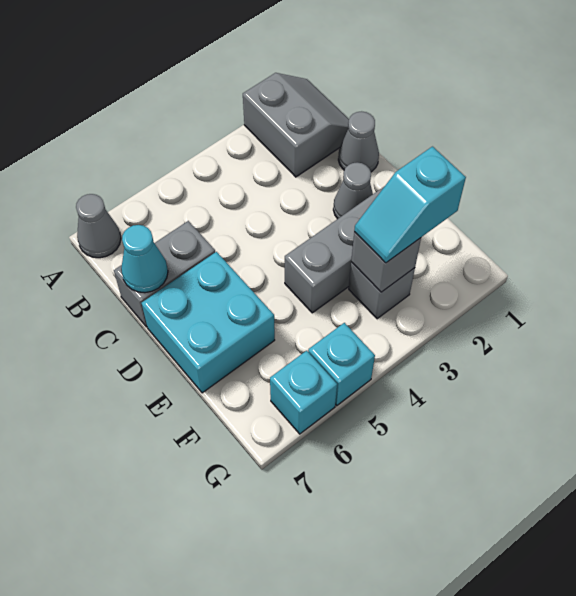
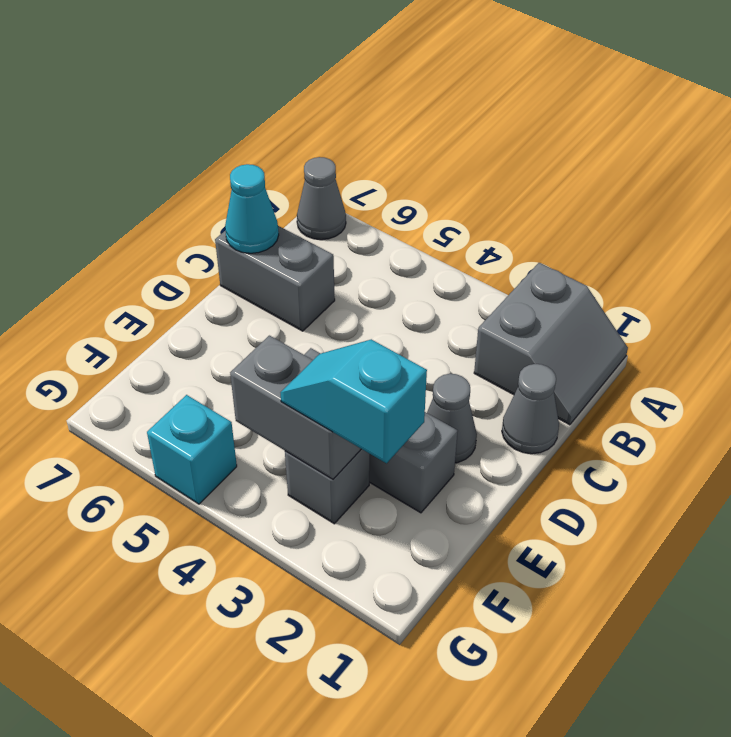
cyan 2x2 brick [142,252,275,393] -> none
grey 1x1 brick [351,232,421,292] -> grey 1x2 brick [230,336,361,479]
cyan 1x1 brick [270,351,337,434] -> none

